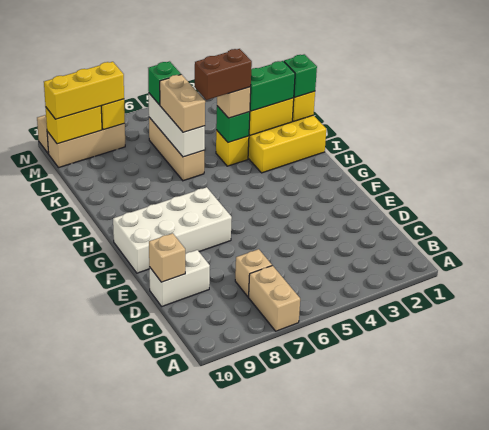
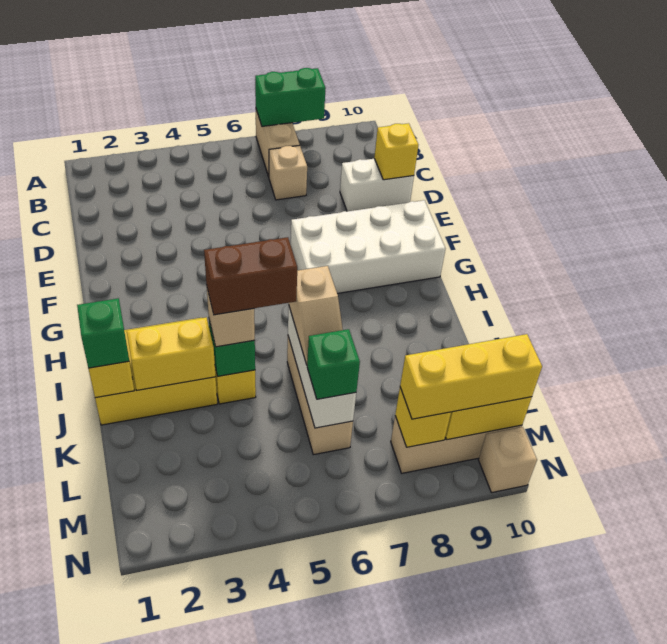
tan 1x1 brick [149,233,185,282] -> yellow 1x1 brick [374,123,418,180]
green 1x2 brick [250,61,295,111] -> green 1x2 brick moved to [255,68,326,126]
tan 1x2 brick [160,75,205,132] -> tan 1x2 slope [289,266,343,365]

